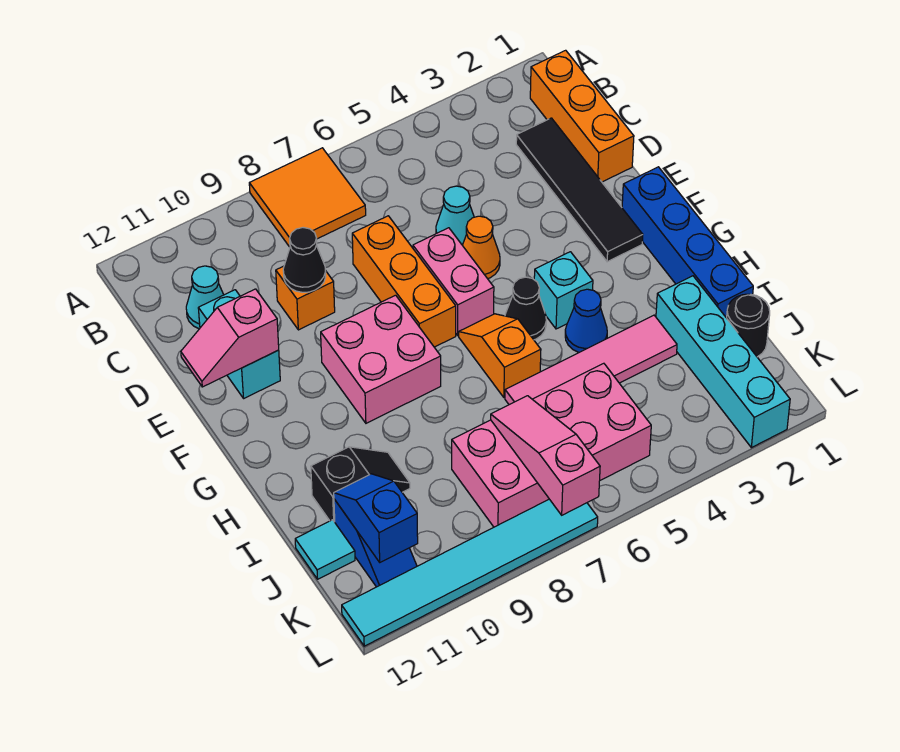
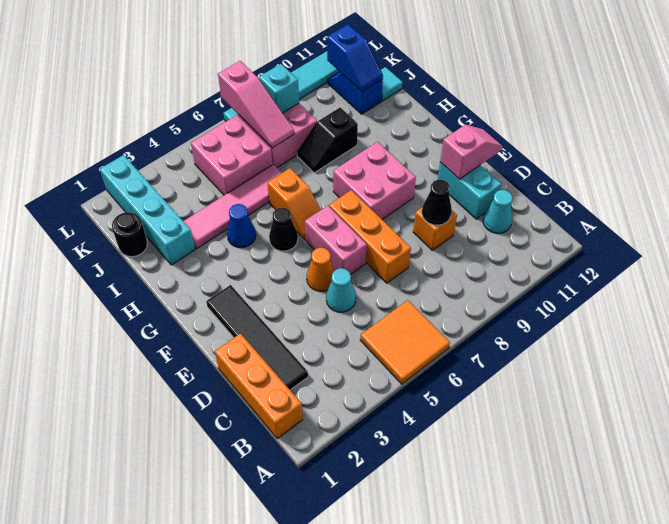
orange 2x2 tile [249,148,366,247] -> orange 2x2 tile moved to [360,300,450,384]
blue 1x4 brick [622,167,753,318] -> none
cyan 1x1 brick [534,252,593,329] -> cyan 1x1 brick moved to [259,64,299,113]
black 1x2 slope [311,447,410,522] -> black 1x2 slope moved to [297,107,358,173]

